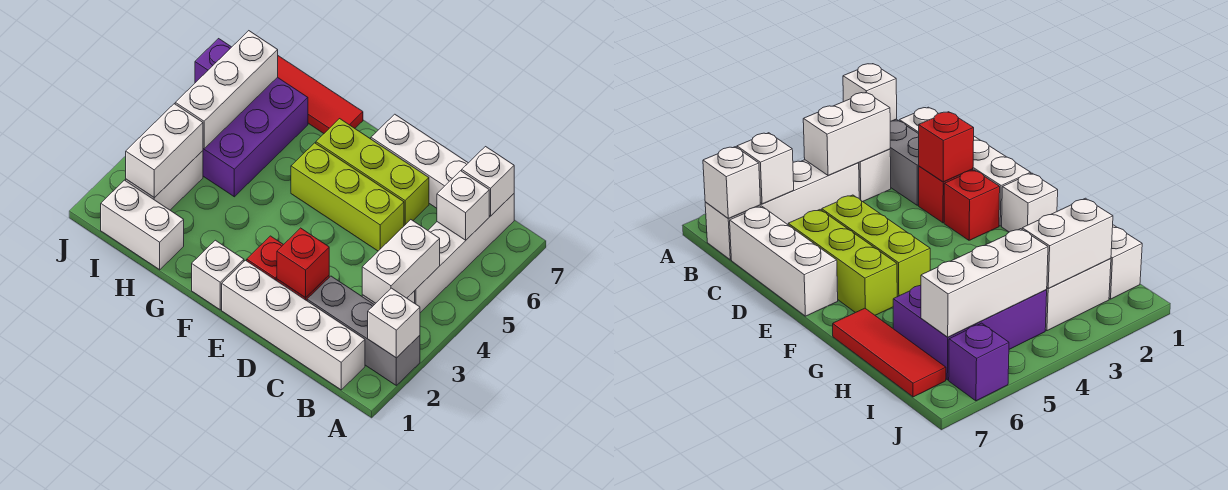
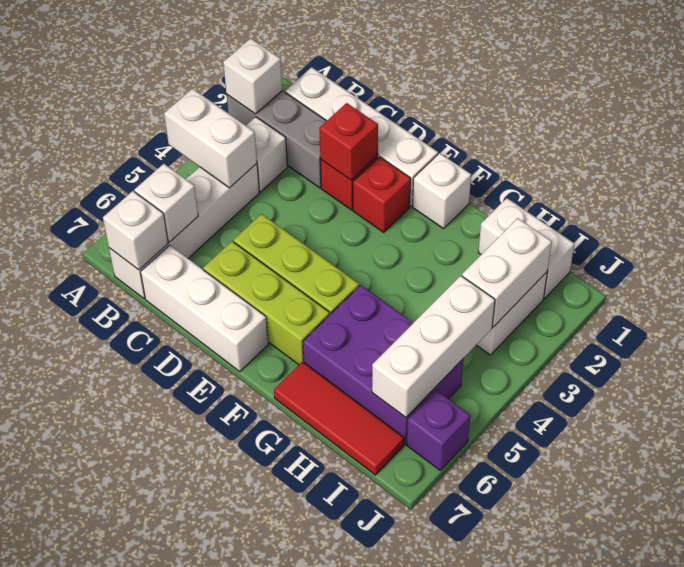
white 1x2 brick [362,220,440,303] -> white 1x2 brick turned to [164,89,257,188]
purple 2x3 brick [203,77,308,197] -> purple 2x3 brick turned to [303,285,463,444]

